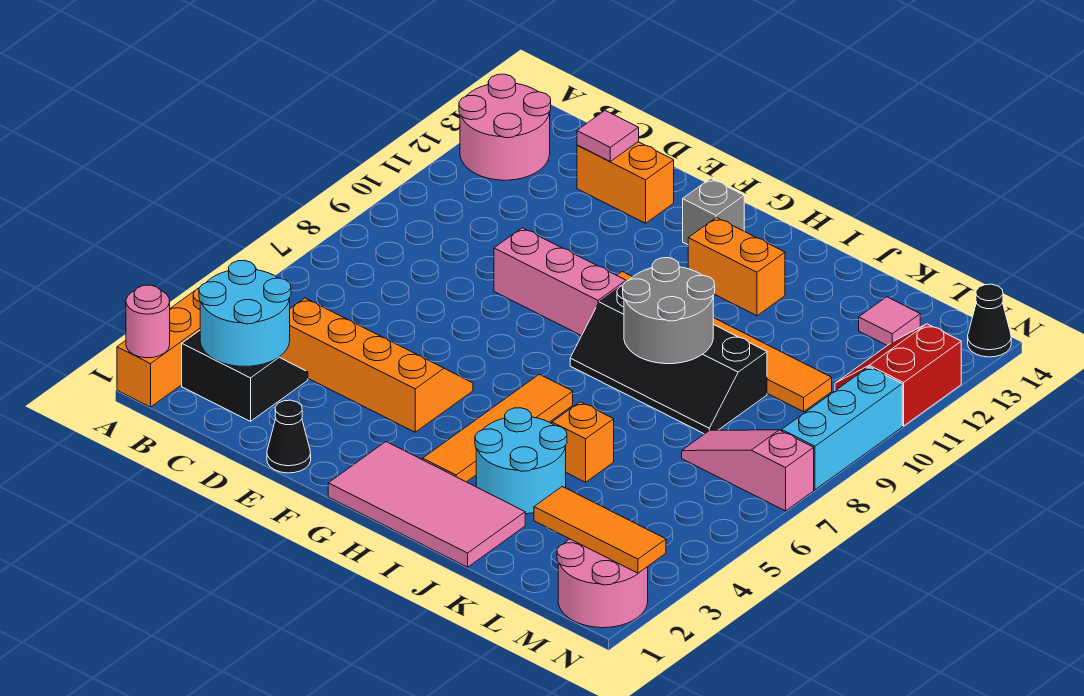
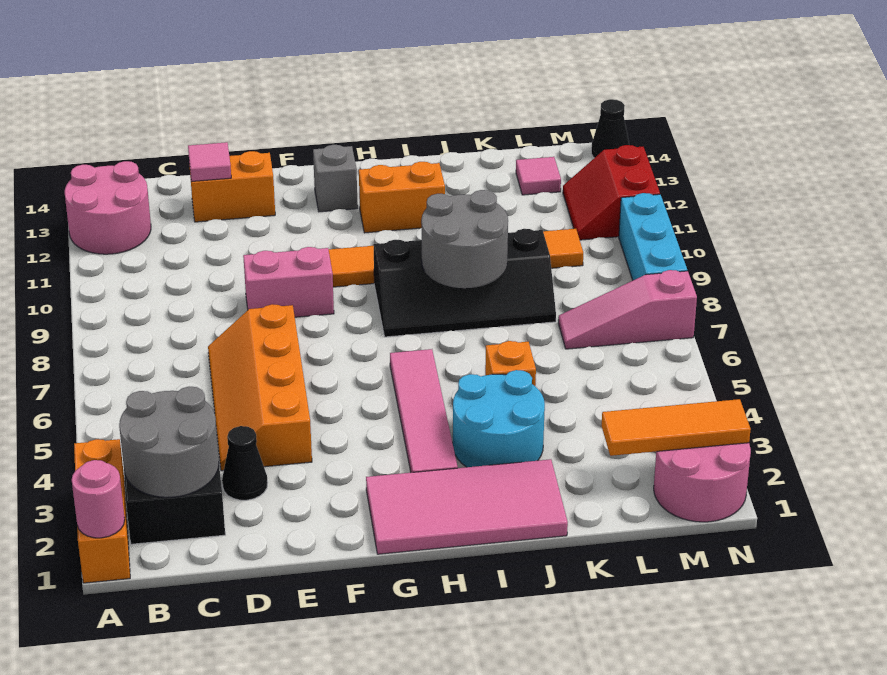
cyan 2x2 round brick [199,260,291,366] -> grey 2x2 round brick [119,387,219,497]
orange 2x4 slope [280,298,473,432] -> orange 2x4 slope turned to [208,304,312,471]
black 1x1 cone [267,400,311,473] -> black 1x1 cone moved to [222,426,268,500]
pink 1x3 brick [494,228,626,336] -> pink 1x2 brick [243,247,334,317]
orange 1x4 tile [423,374,573,482] -> pink 1x4 tile [390,349,458,473]

